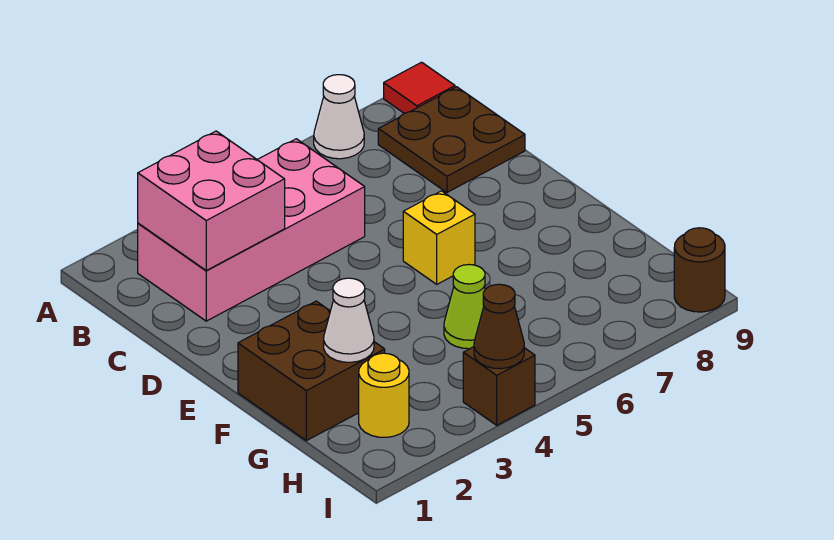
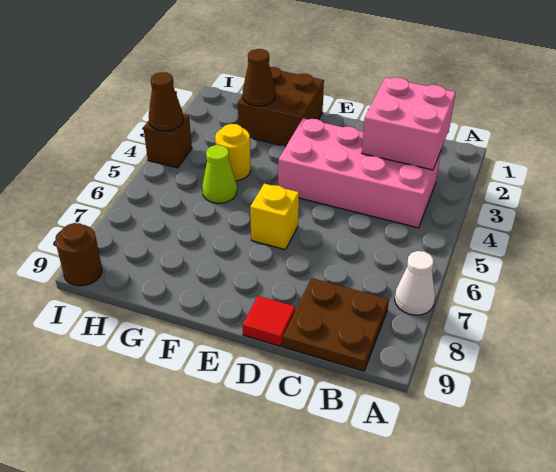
red 1x1 tile [384,62,455,113] -> red 1x1 tile moved to [243,296,295,346]
pink 2x4 brick [138,139,365,321] -> pink 2x4 brick turned to [278,118,441,228]
white 1x1 cone [324,278,374,362] -> brown 1x1 cone [243,49,276,106]
yellow 1x1 round brick [359,353,409,437] -> yellow 1x1 round brick moved to [215,124,251,181]

